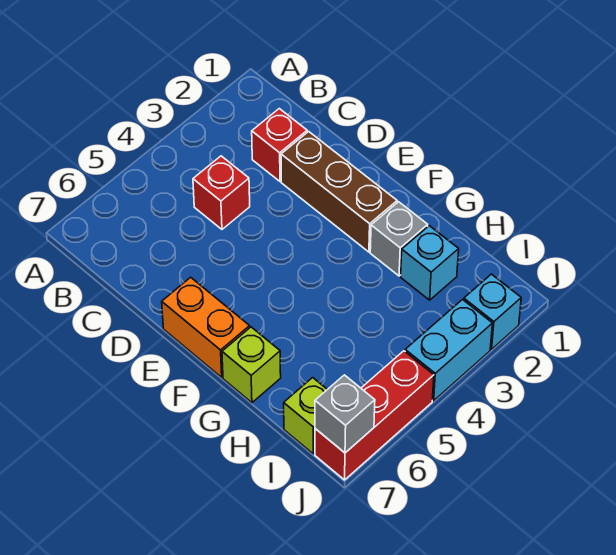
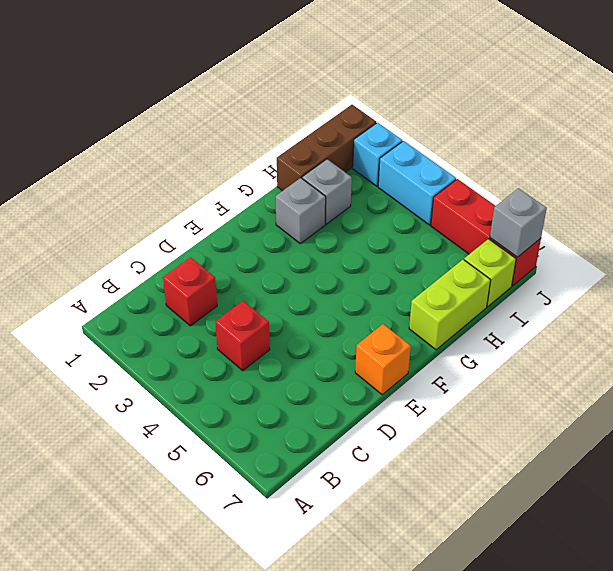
brown 1x3 brick [281,132,397,252] -> brown 1x3 brick moved to [277,105,376,191]
orange 1x2 brick [162,277,250,377] -> orange 1x1 brick [355,324,411,395]
lime 1x1 brick [222,327,281,403] -> lime 1x2 brick [409,260,491,350]
cyan 1x1 brick [401,226,459,300] -> grey 1x1 brick [302,159,352,224]

